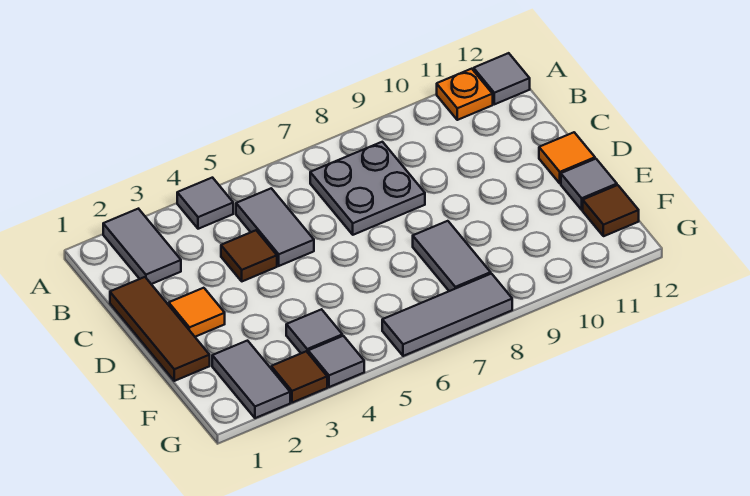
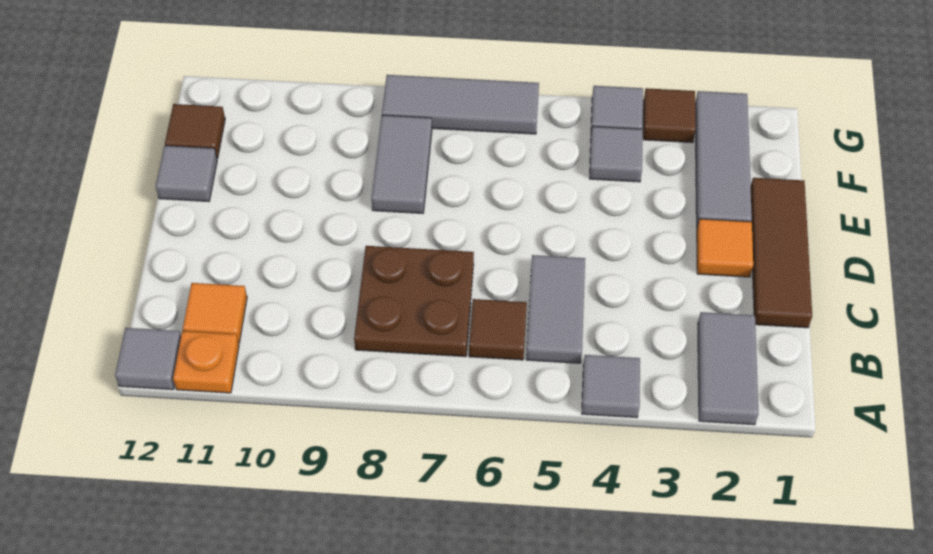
grey 2x2 plate [310,142,425,235] -> brown 2x2 plate [354,246,474,357]
brown 1x1 tile [221,230,277,281] -> brown 1x1 tile moved to [469,299,527,360]
orange 1x1 tile [539,132,595,183] -> orange 1x1 tile moved to [183,283,247,343]
grey 1x2 tile [212,341,290,418] -> grey 1x3 tile [695,91,752,227]

